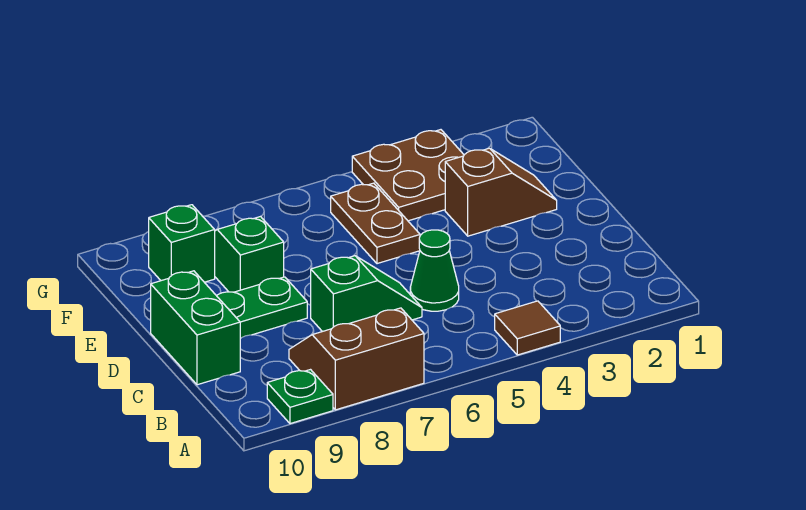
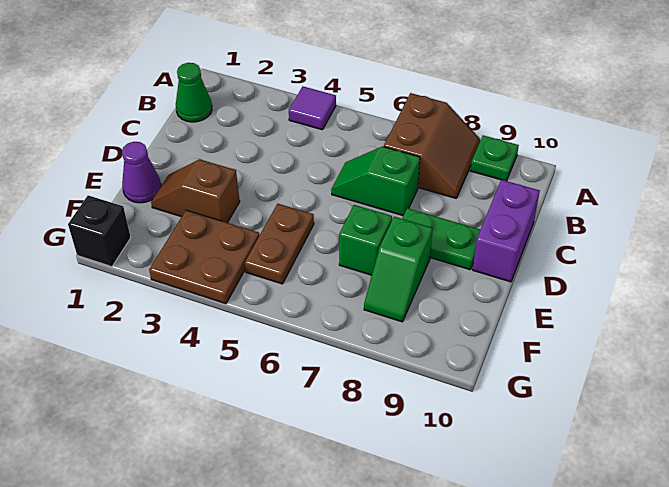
brown 1x1 tile [495,301,560,355] -> purple 1x1 tile [289,87,336,130]
brown 2x2 slope [289,308,424,410] -> brown 2x2 slope turned to [384,93,480,198]
green 1x1 cone [410,230,459,311] -> green 1x1 cone moved to [176,63,212,122]
green 1x2 brick [151,271,240,385] -> purple 1x2 brick [473,180,540,282]
none -> purple 1x1 cone [122,142,161,203]
green 1x1 brick [149,205,215,282] -> green 1x1 brick moved to [339,205,392,275]
none -> black 1x1 brick [68,195,131,267]

